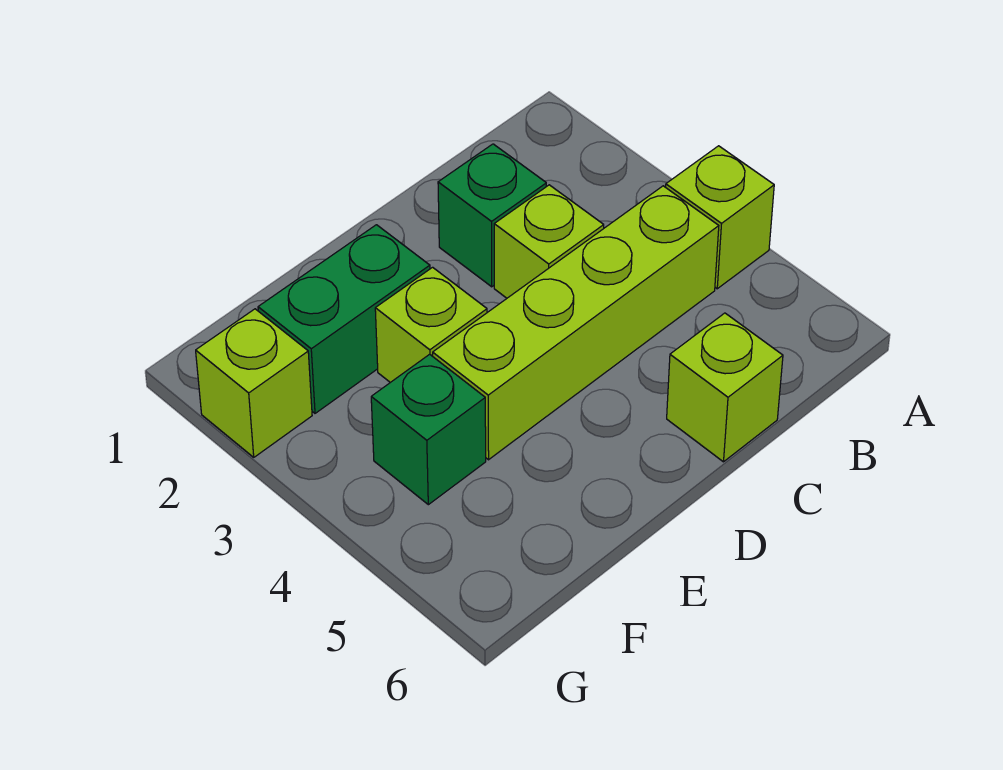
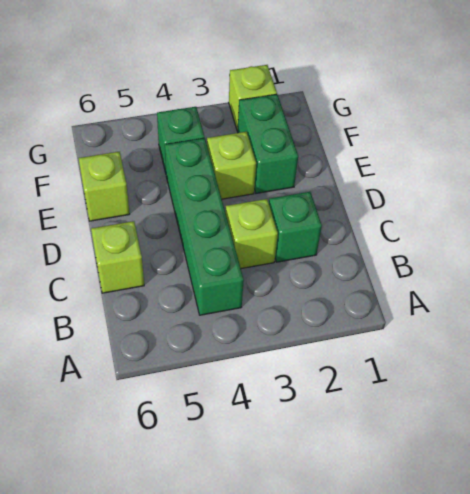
lime 1x1 brick [666,146,774,289] -> lime 1x1 brick moved to [79,152,130,221]
lime 1x4 brick [433,186,719,460] -> green 1x4 brick [165,138,244,315]

